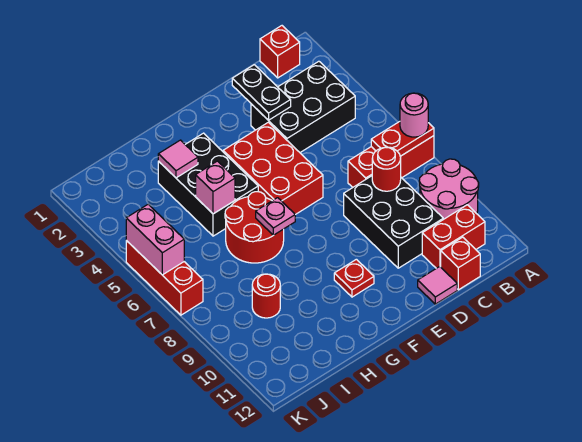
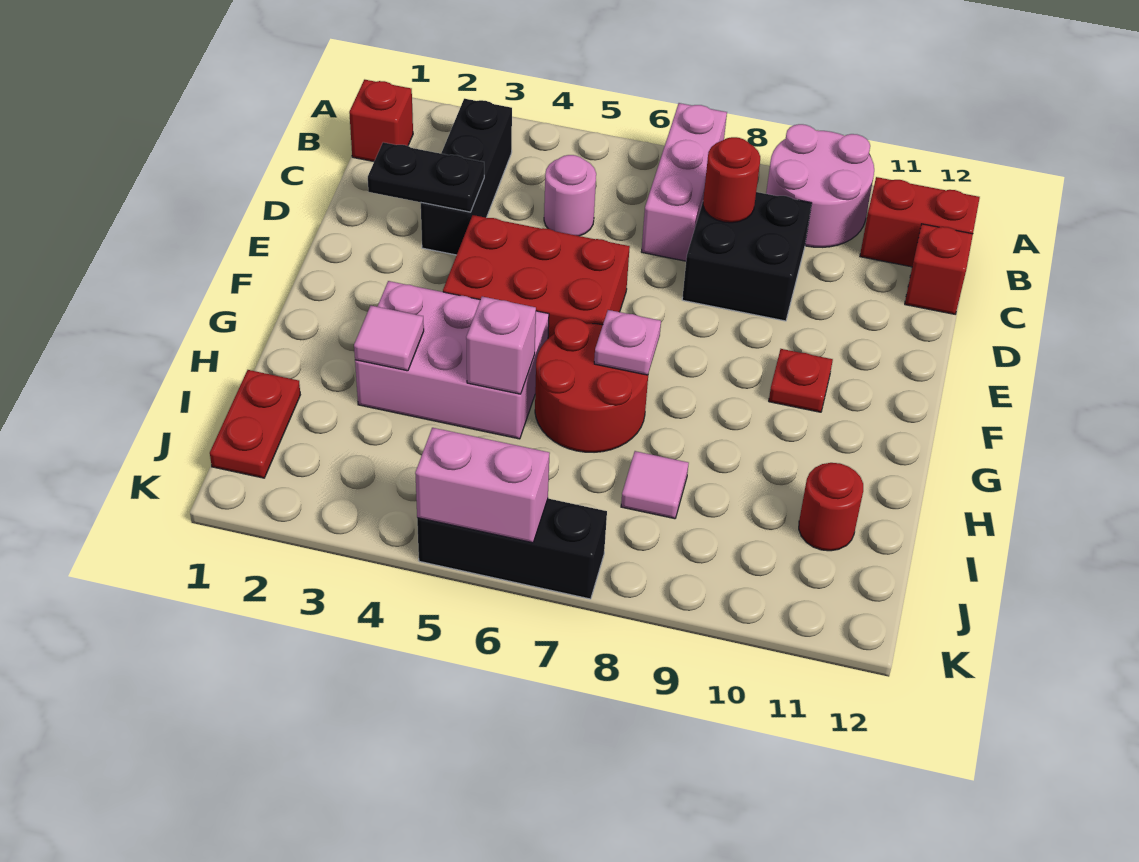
red 1x3 brick [348,136,434,187] -> pink 1x3 brick [641,103,727,261]
red 1x2 plate [371,122,434,156] -> red 1x2 plate moved to [210,370,300,478]
pink 1x1 round brick [400,93,428,137] -> pink 1x1 round brick moved to [544,155,596,236]
black 2x3 brick [251,61,355,152] -> black 1x3 brick [421,99,512,255]
red 1x2 brick [422,205,485,268] -> red 1x2 brick turned to [860,177,980,267]
black 2x3 brick [344,176,443,268] -> black 2x2 brick [682,192,812,321]
pink 1x1 tile [418,266,457,304] -> pink 1x1 tile moved to [621,451,689,519]
black 2x3 brick [158,133,258,236] -> pink 2x3 brick [355,281,549,439]
red 1x1 round brick [252,274,280,318] -> red 1x1 round brick moved to [799,463,863,551]
red 1x3 brick [126,241,203,315] -> black 1x3 brick [417,499,607,599]

